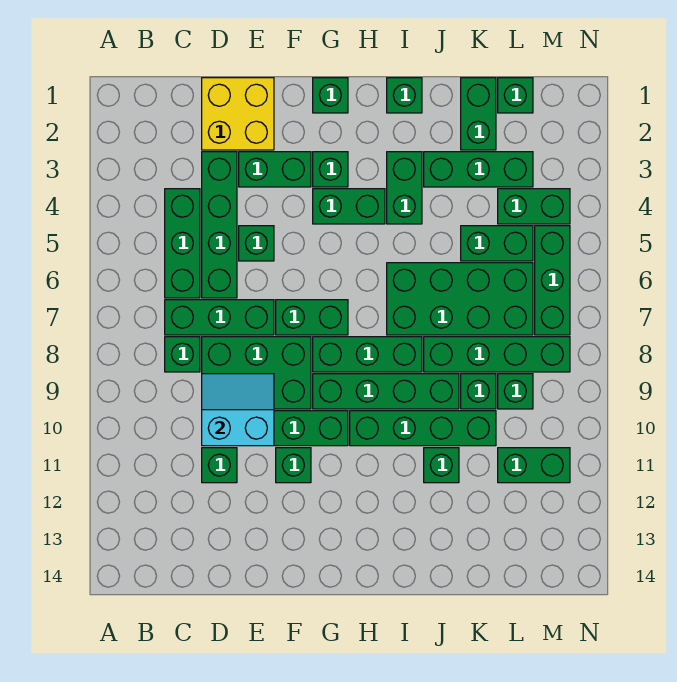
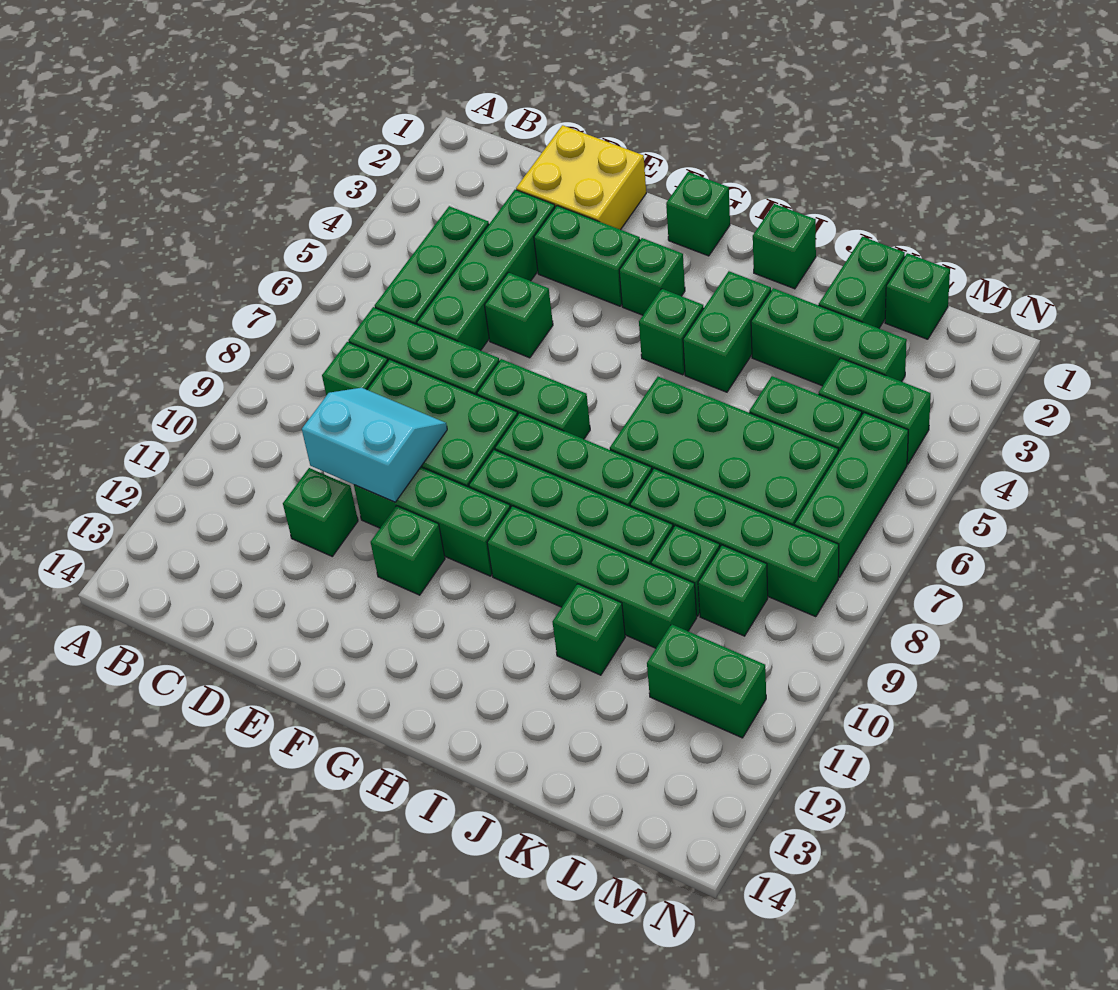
green 1x2 brick [313,189,385,224] -> green 1x1 brick [639,289,704,375]

